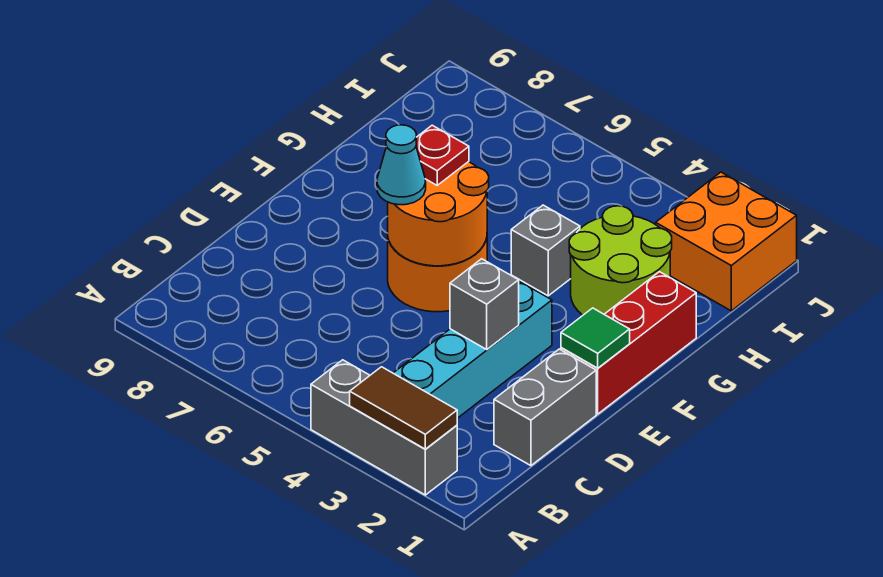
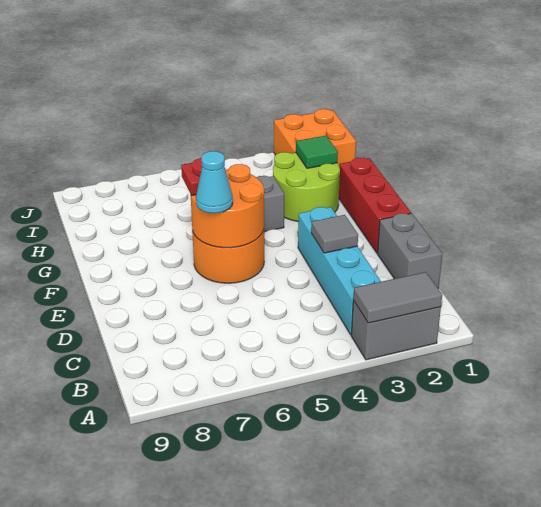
grey 1x3 brick [311,360,457,495] -> grey 1x2 brick [351,300,441,360]
brown 1x2 tile [350,367,457,449] -> grey 1x2 tile [353,272,442,323]
grey 1x1 brick [450,259,519,349] -> grey 1x1 tile [311,215,358,253]
green 1x1 tile [561,308,630,368] -> green 1x1 tile moved to [296,136,338,168]

